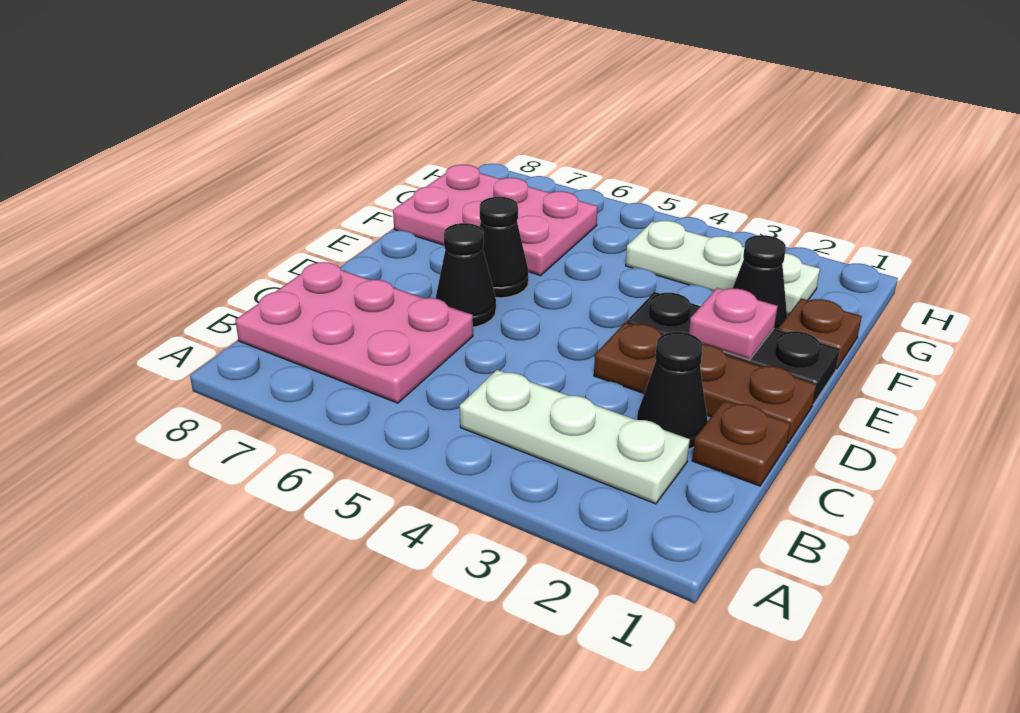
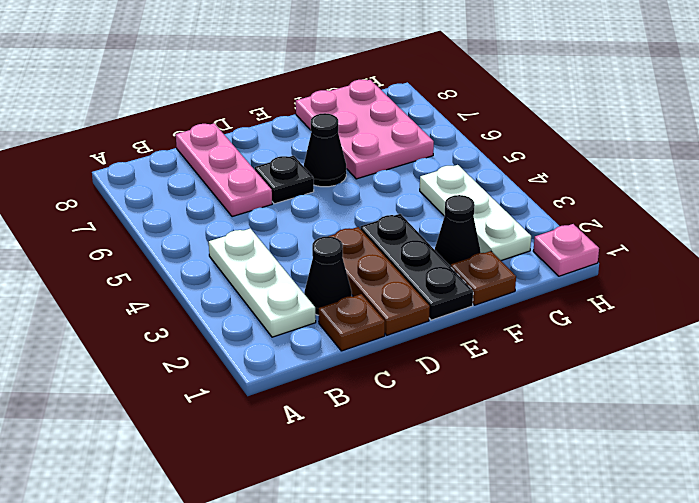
pink 2x3 plate [235,262,473,403] -> pink 1x3 plate [176,123,272,217]
black 1x1 cone [435,223,496,327] -> black 1x1 plate [254,156,314,204]
pink 1x1 plate [689,288,778,360] -> pink 1x1 plate moved to [533,224,599,276]

